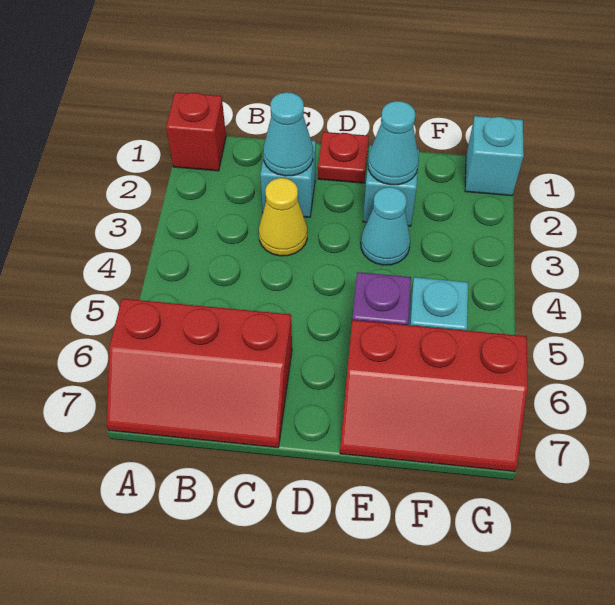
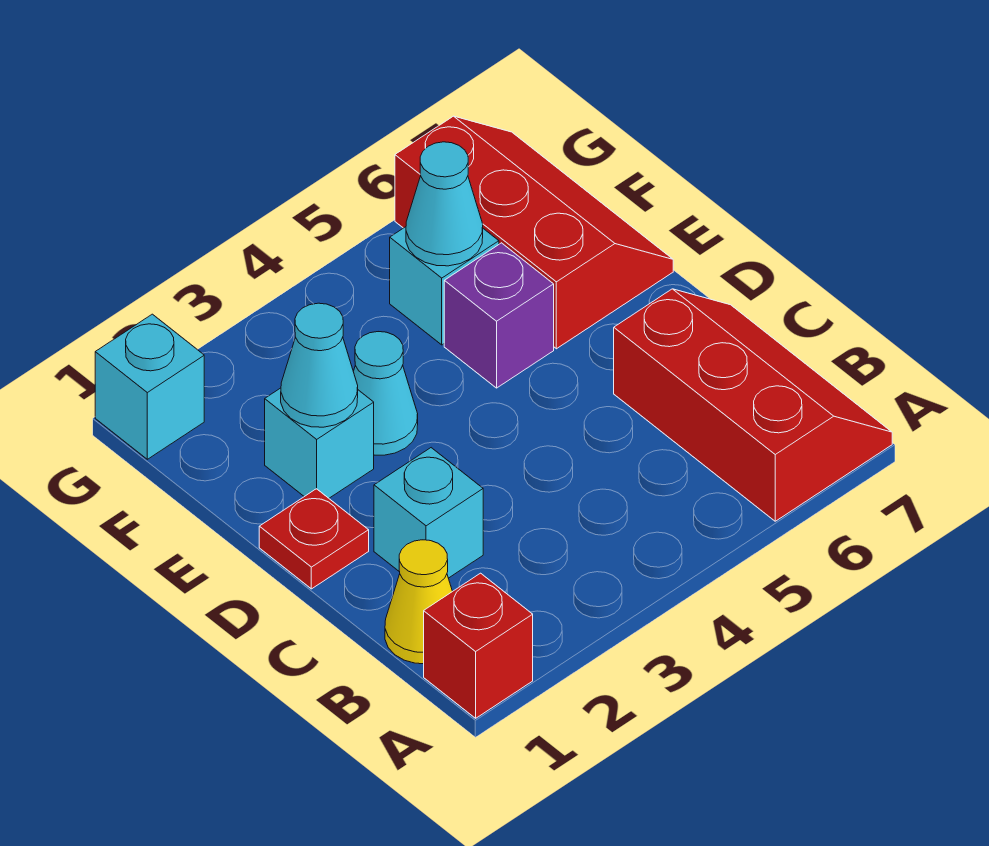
cyan 1x1 cone [263,92,313,176] -> cyan 1x1 cone moved to [406,142,483,266]
yellow 1x1 cone [259,178,307,256] -> yellow 1x1 cone moved to [385,540,452,664]

